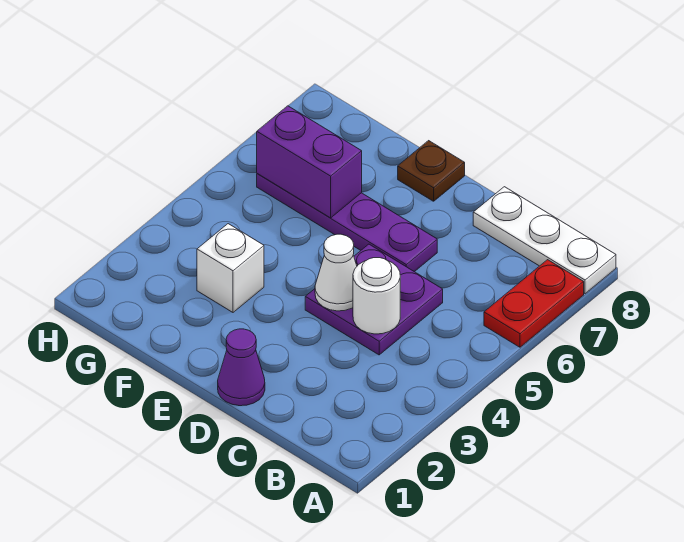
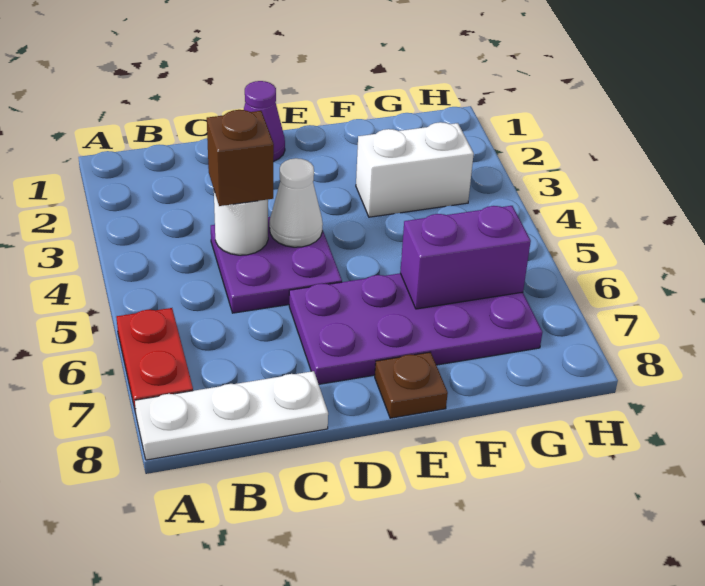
none -> brown 1x1 brick [207,110,274,206]
purple 1x4 plate [257,174,437,272] -> purple 2x4 plate [289,273,542,384]
white 1x1 brick [197,224,264,312] -> white 1x2 brick [356,122,474,217]

